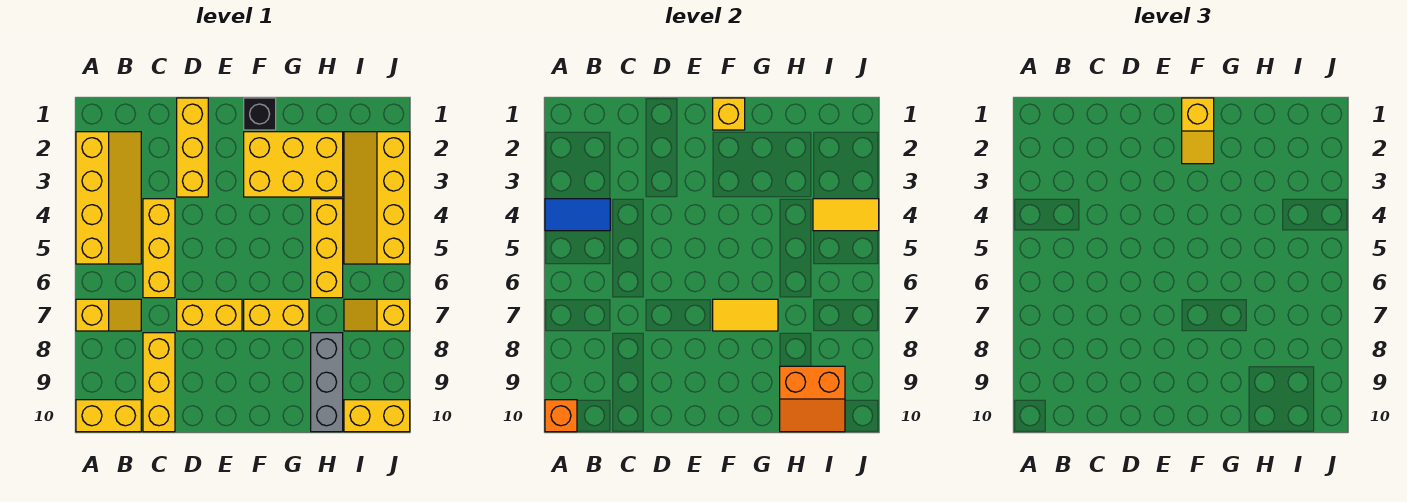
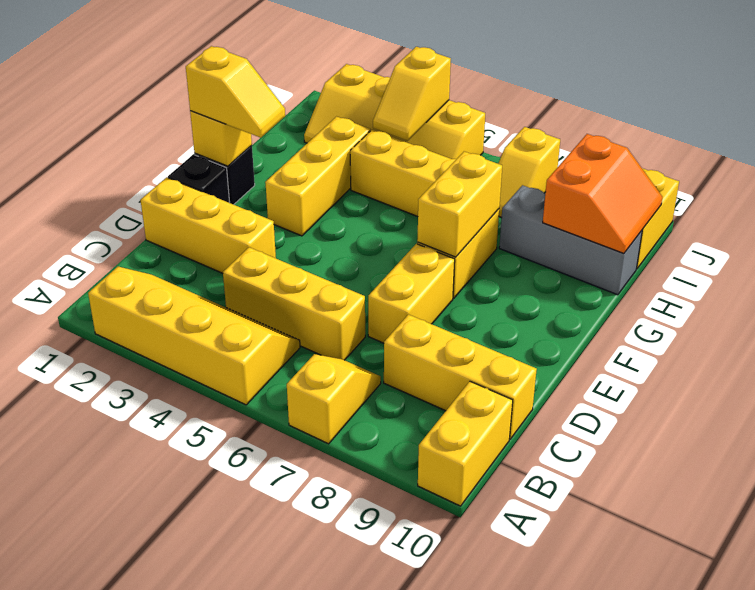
blue 1x2 tile [545,199,610,231] -> none
orange 1x1 brick [545,400,577,432] -> none
none -> black 1x1 brick [168,155,230,203]
yellow 2x3 brick [244,132,343,197] -> yellow 1x3 brick [265,117,370,236]
yellow 1x2 tile [713,299,778,331] -> yellow 1x2 brick [417,151,502,257]
yellow 1x2 tile [813,199,879,231] -> yellow 1x2 slope [373,47,451,141]

